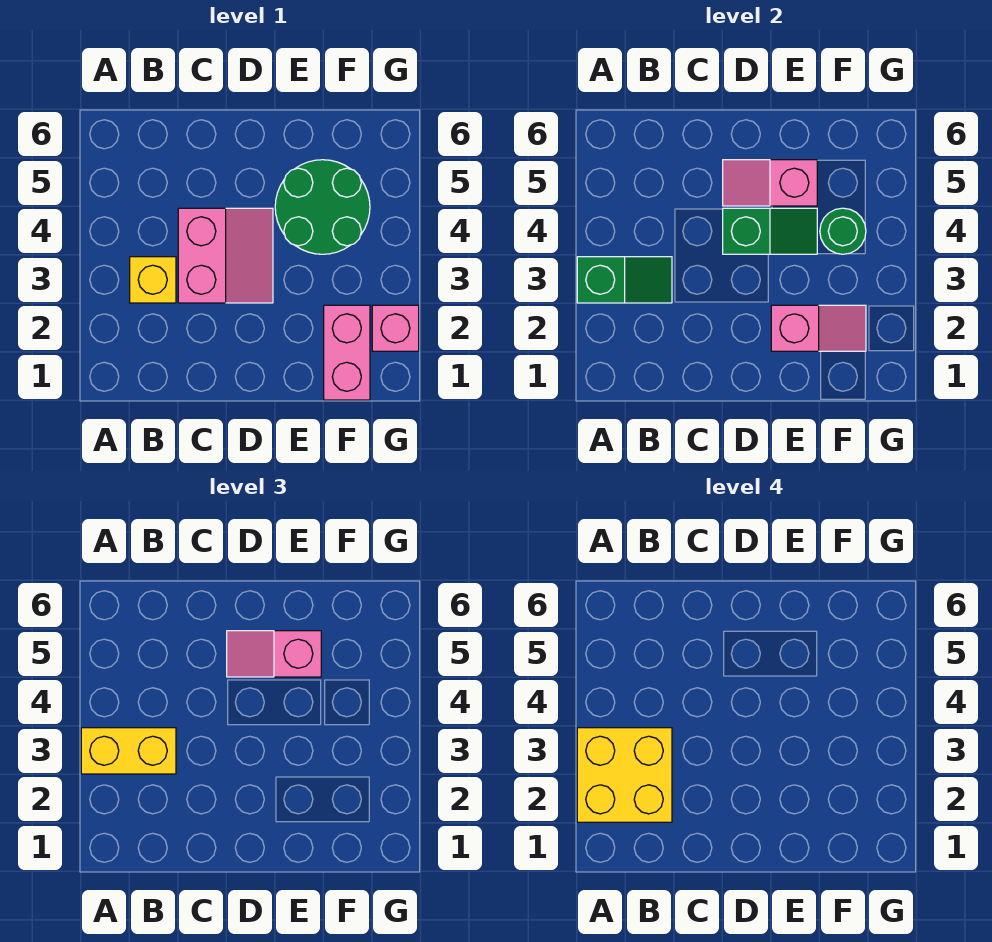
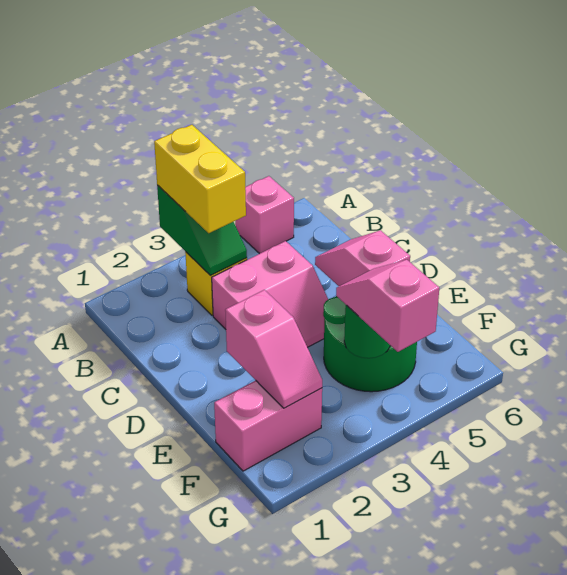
yellow 2x2 brick [577,728,672,822] -> none
green 1x2 slope [723,208,817,254] -> none
pink 1x2 slope [227,631,321,677] -> pink 1x2 slope moved to [336,260,439,352]
pink 1x1 brick [372,305,419,351] -> pink 1x1 brick moved to [235,176,294,254]

